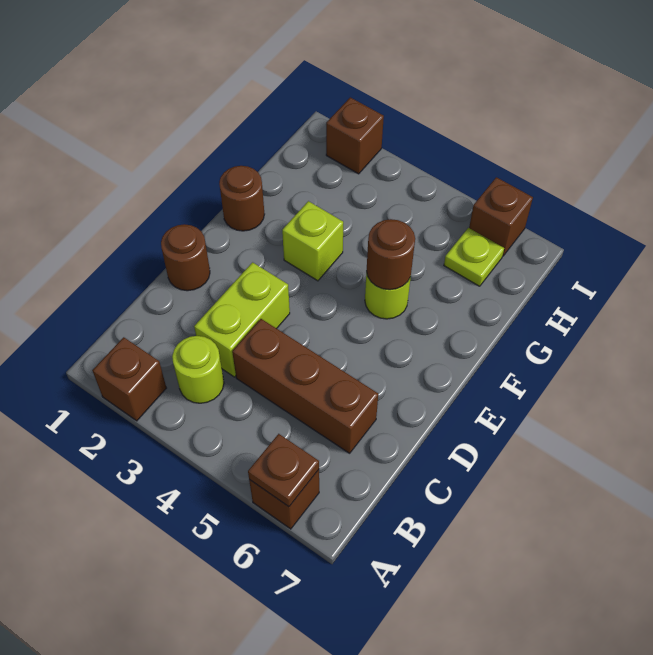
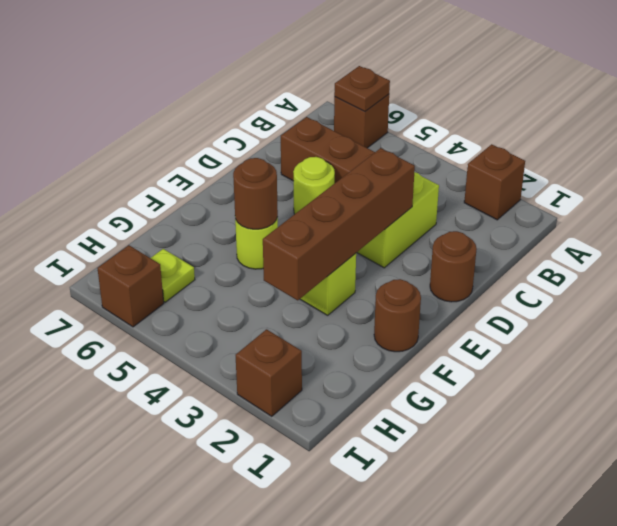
lime 1x1 round brick [172,336,224,403] -> lime 1x1 round brick moved to [293,157,335,214]
none -> brown 1x4 brick [263,148,415,300]

